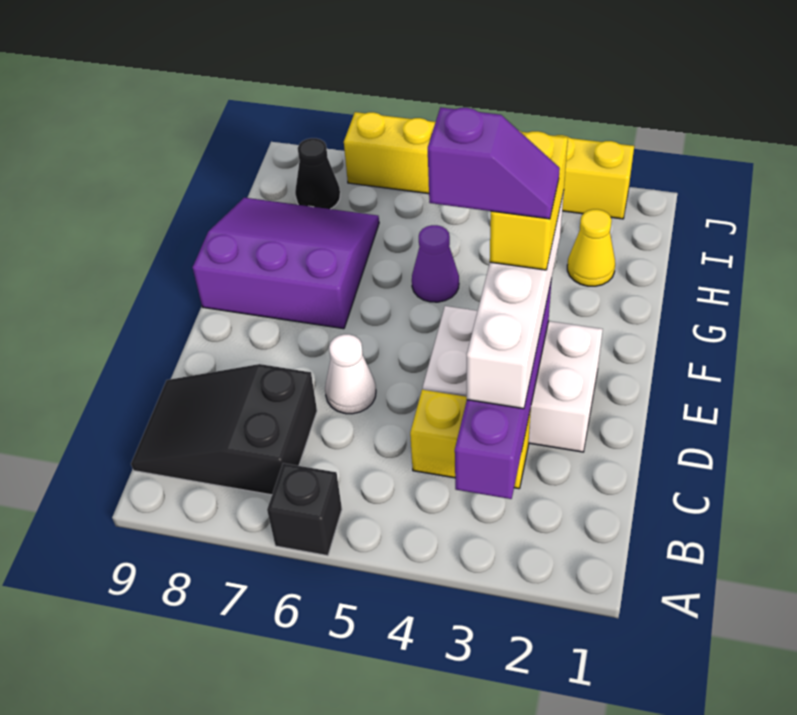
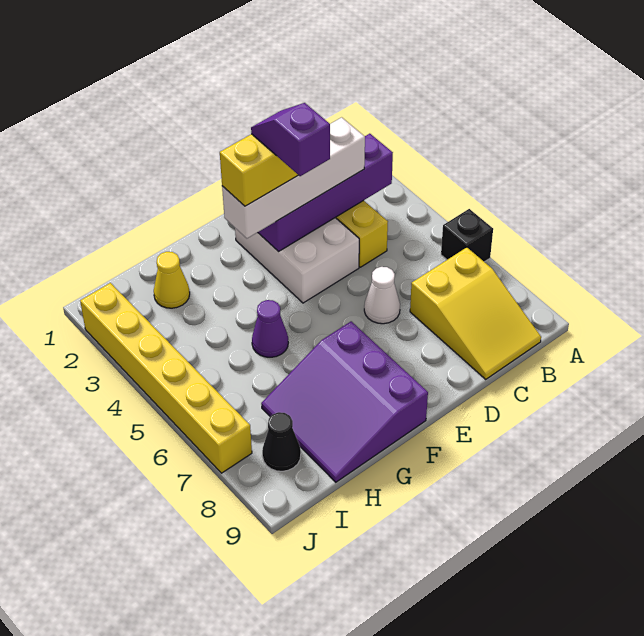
black 2x3 slope [131,364,317,495] -> yellow 2x3 slope [410,247,541,379]

